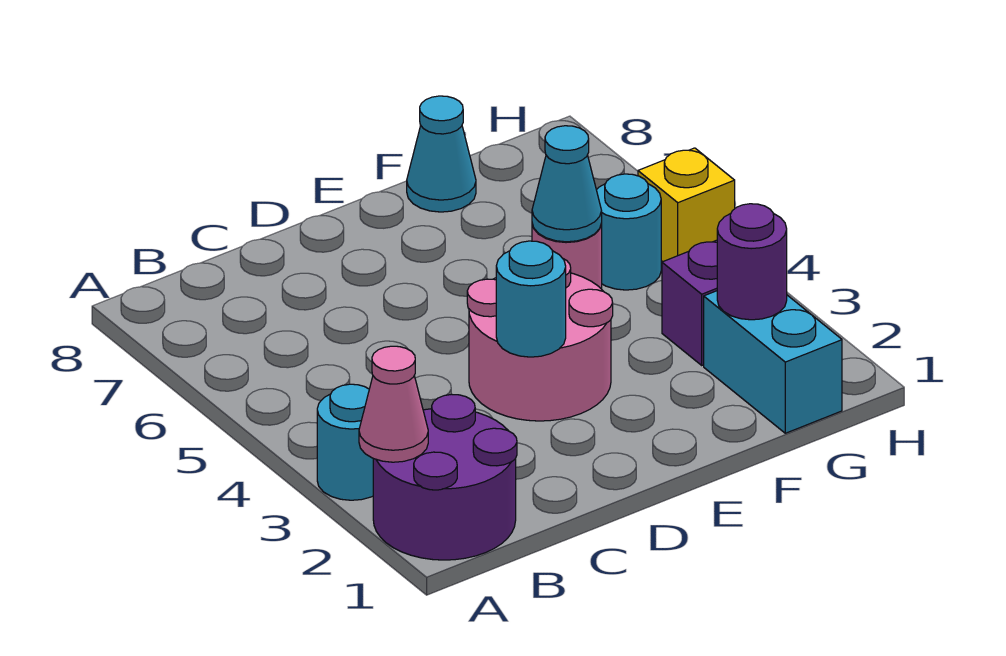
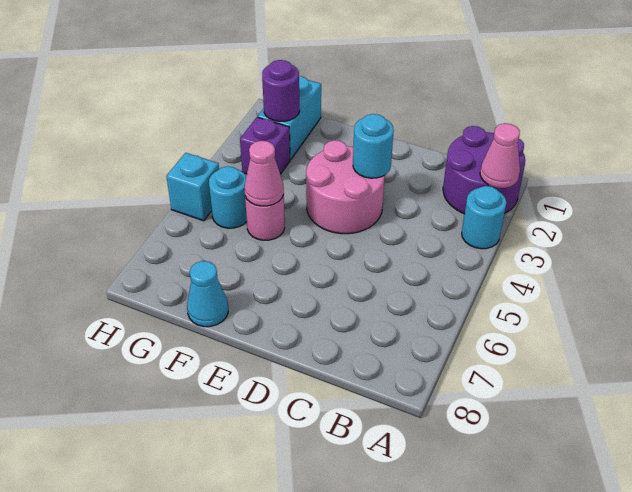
cyan 1x1 cone [532,126,602,242] -> pink 1x1 cone [244,141,284,206]
yellow 1x1 brick [638,148,735,262] -> cyan 1x1 brick [166,153,219,221]

